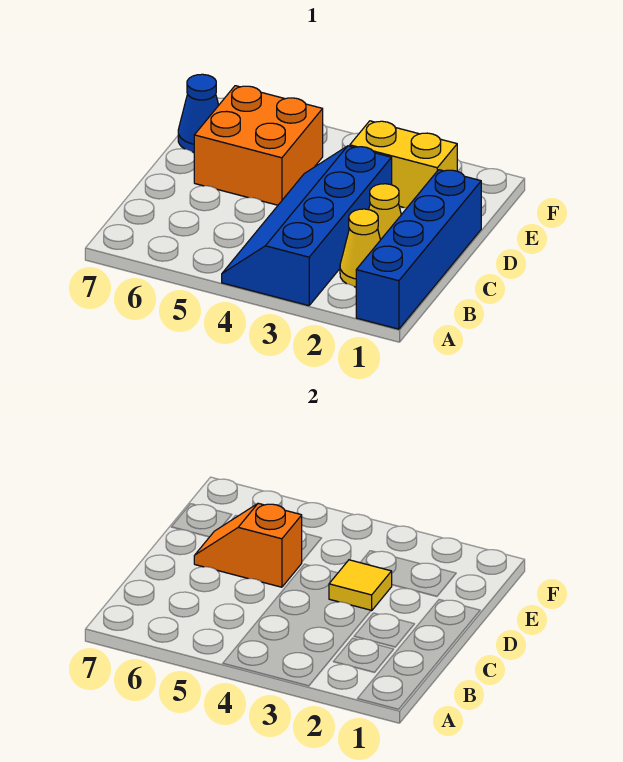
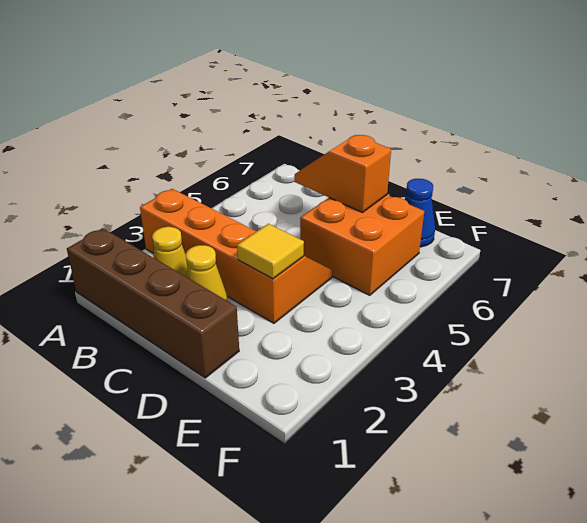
blue 1x4 brick [356,170,481,329] -> brown 1x4 brick [67,228,239,378]
blue 2x4 slope [222,146,392,306] -> orange 2x4 slope [140,189,332,323]
orange 1x2 slope [194,503,302,587] -> orange 1x2 slope turned to [295,135,391,212]
yellow 1x2 brick [350,121,457,208] -> none

